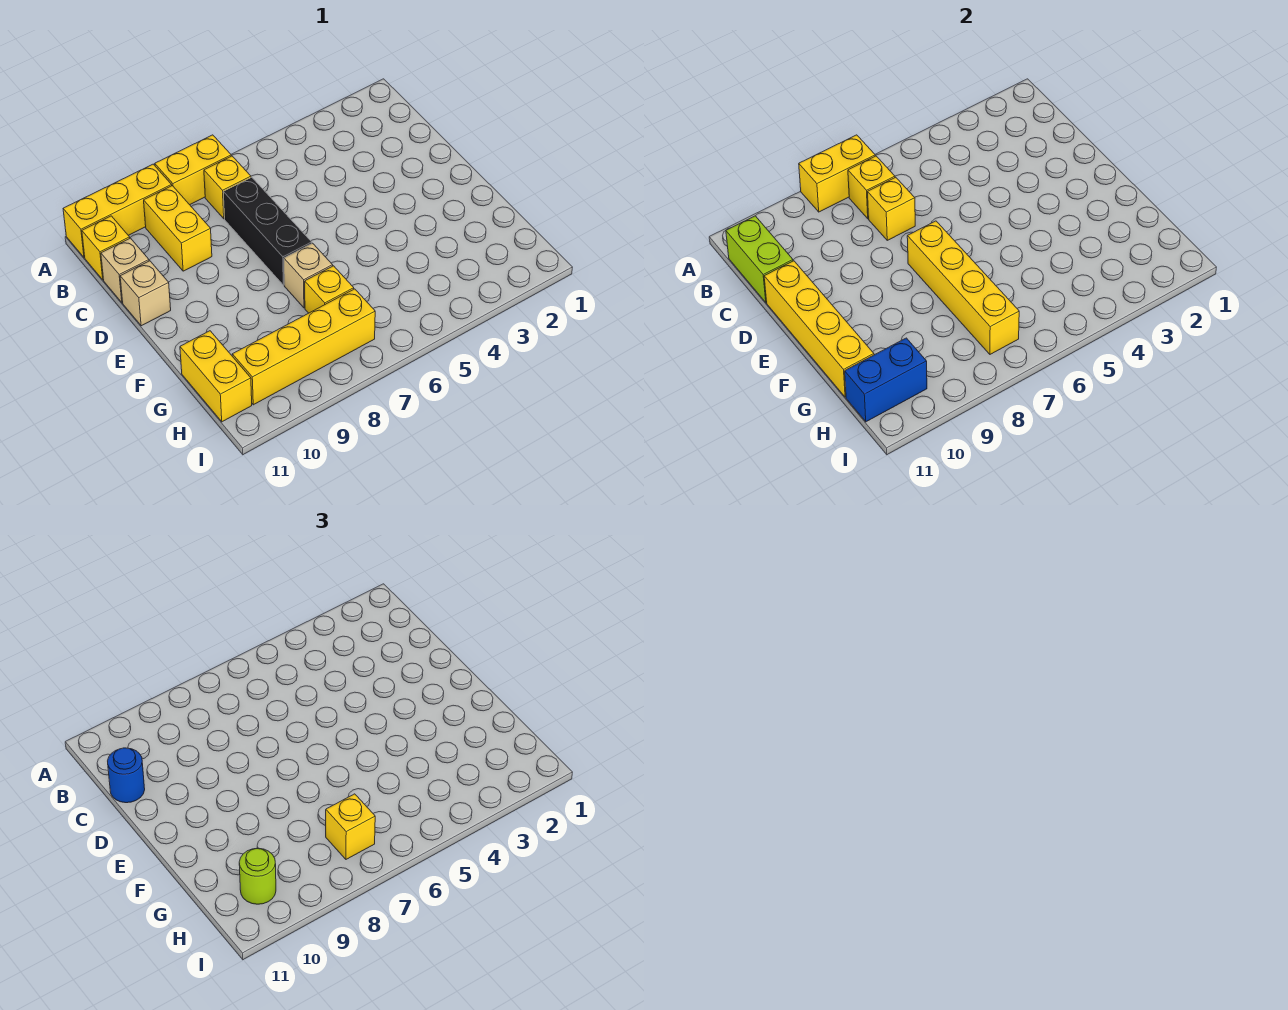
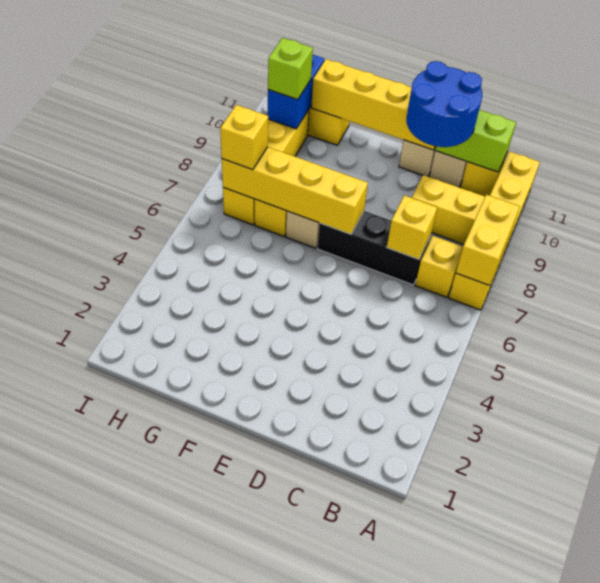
yellow 1x1 brick [848,156,895,219] -> none
blue 1x1 round brick [108,748,145,803] -> blue 2x2 round brick [406,61,482,147]
lime 1x1 round brick [239,848,276,904] -> lime 1x1 brick [268,38,313,100]

